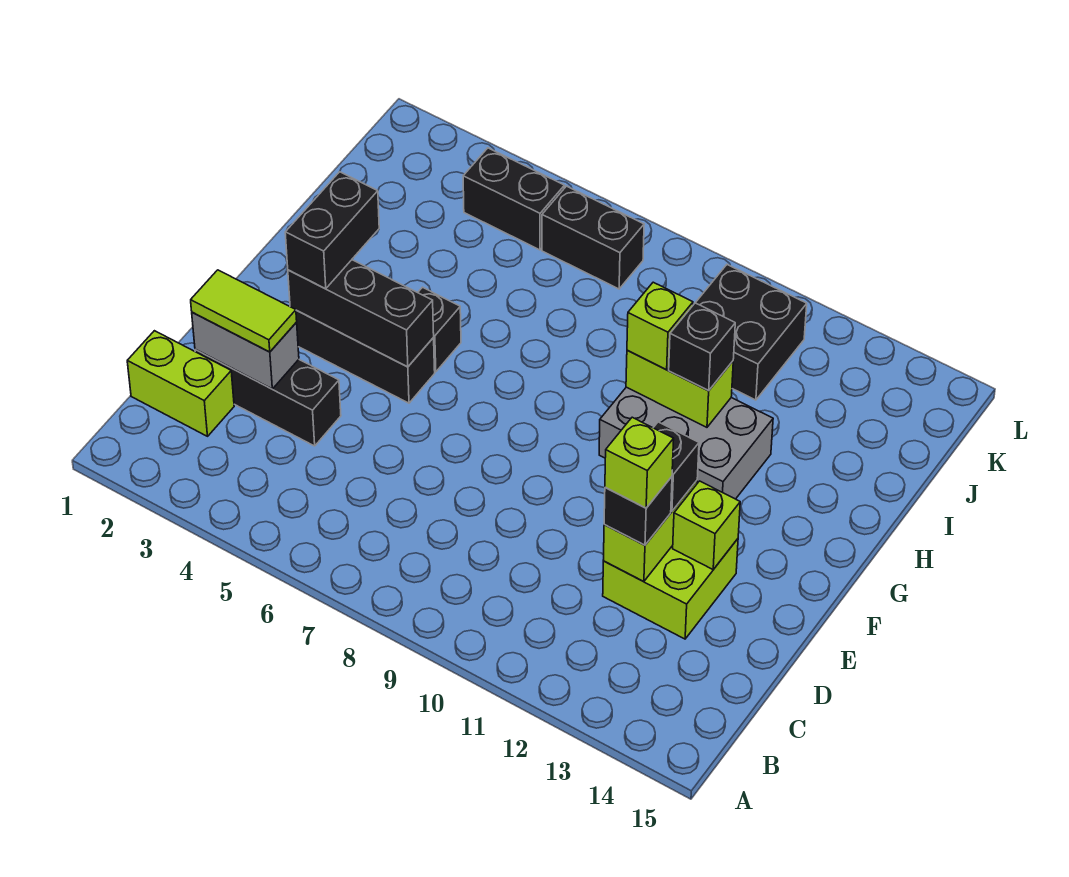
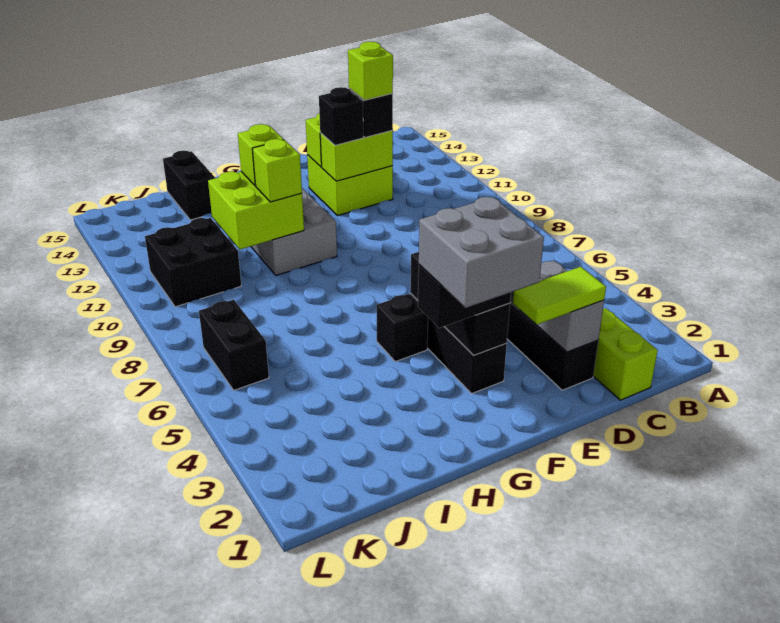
lime 1x2 tile [191,270,297,352] -> lime 1x2 tile turned to [513,267,606,324]
none -> grey 2x2 brick [419,197,544,308]
lime 1x2 brick [626,350,733,427] -> lime 2x2 brick [208,172,304,249]
black 1x1 brick [669,303,735,390] -> lime 1x1 brick [238,124,284,186]
black 1x2 brick [463,148,565,250] -> black 1x2 brick moved to [163,151,215,220]

